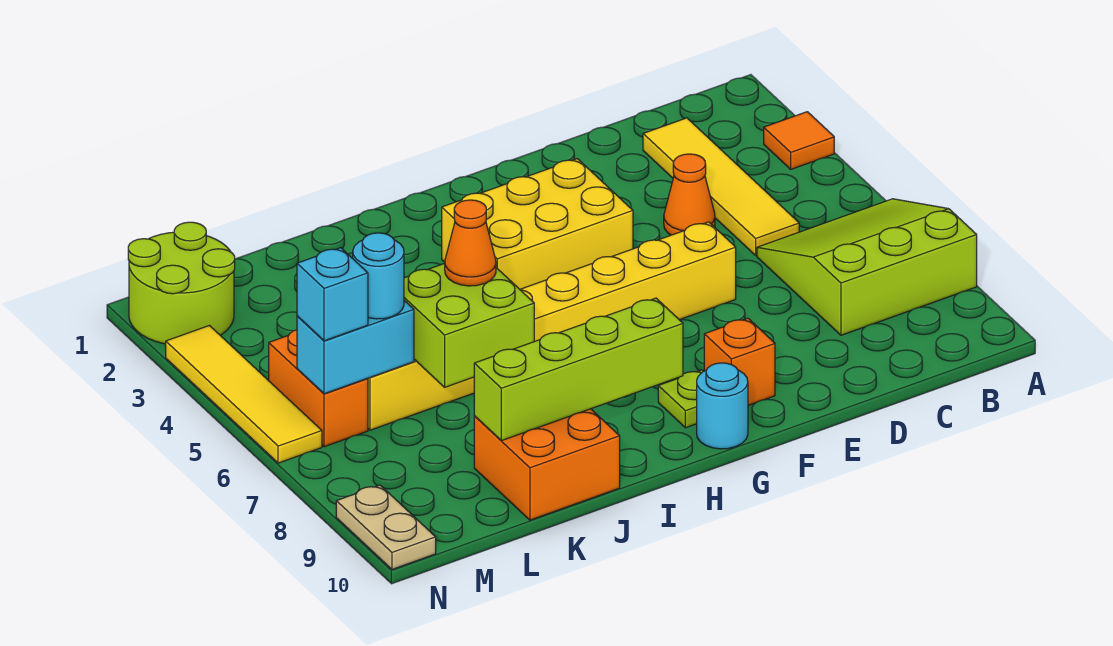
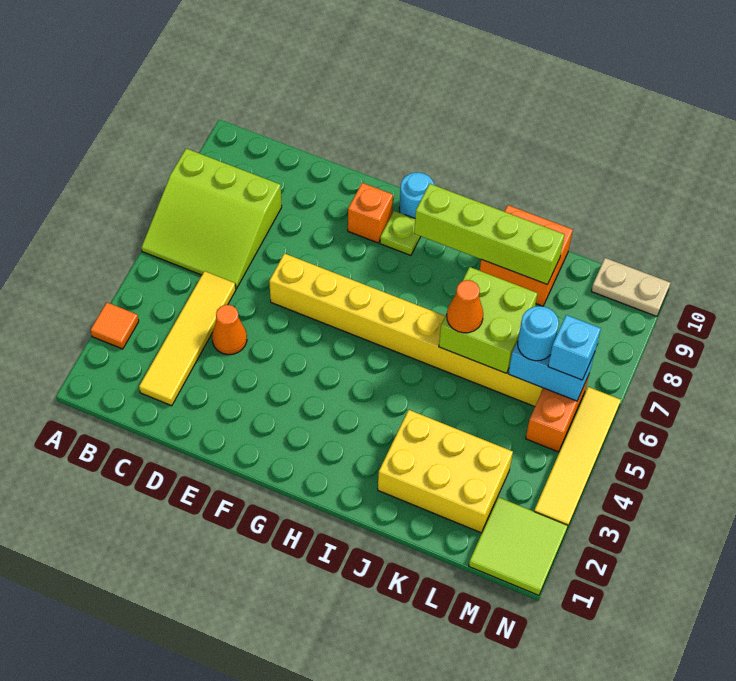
yellow 2x3 brick [442,159,633,289] -> yellow 2x3 brick moved to [378,410,513,533]
lime 2x2 round brick [128,222,235,344] -> lime 2x2 tile [469,497,568,595]
tan 1x2 plate [336,485,436,569] -> tan 1x2 plate turned to [591,258,670,316]

